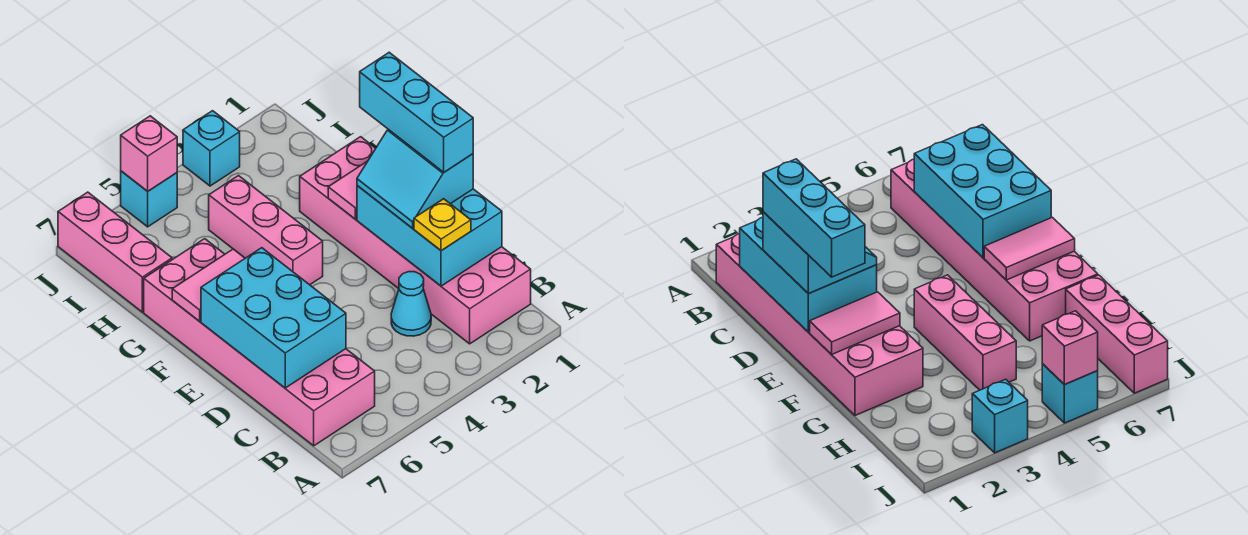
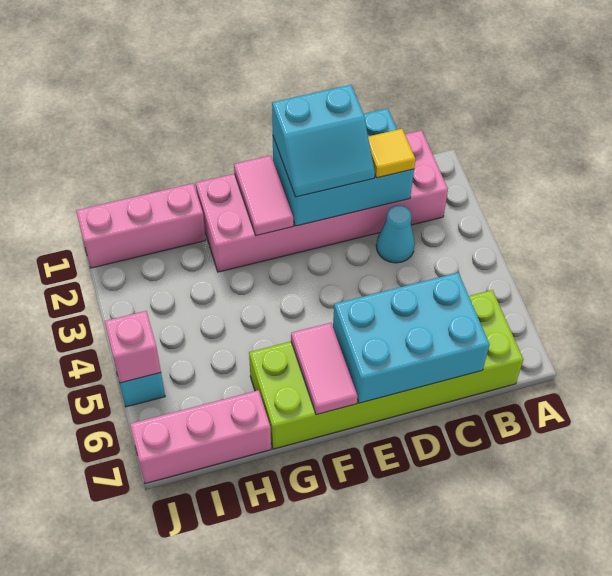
pink 2x6 brick [144,239,375,446] -> lime 2x6 brick [249,290,523,449]
yellow 1x1 plate [414,199,471,251] -> yellow 1x1 tile [368,129,415,178]
cyan 1x3 brick [360,52,473,172] -> none
pink 1x3 brick [209,176,323,285] -> pink 1x3 brick moved to [76,183,206,268]
cyan 1x1 brick [183,111,240,186] -> none

